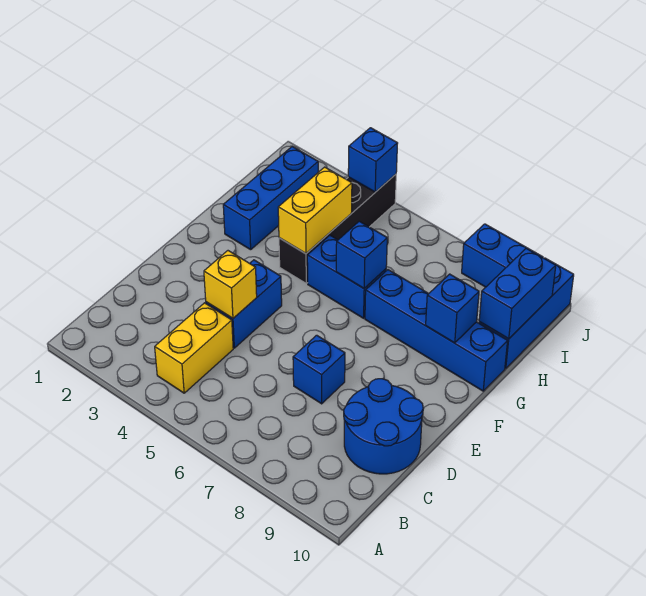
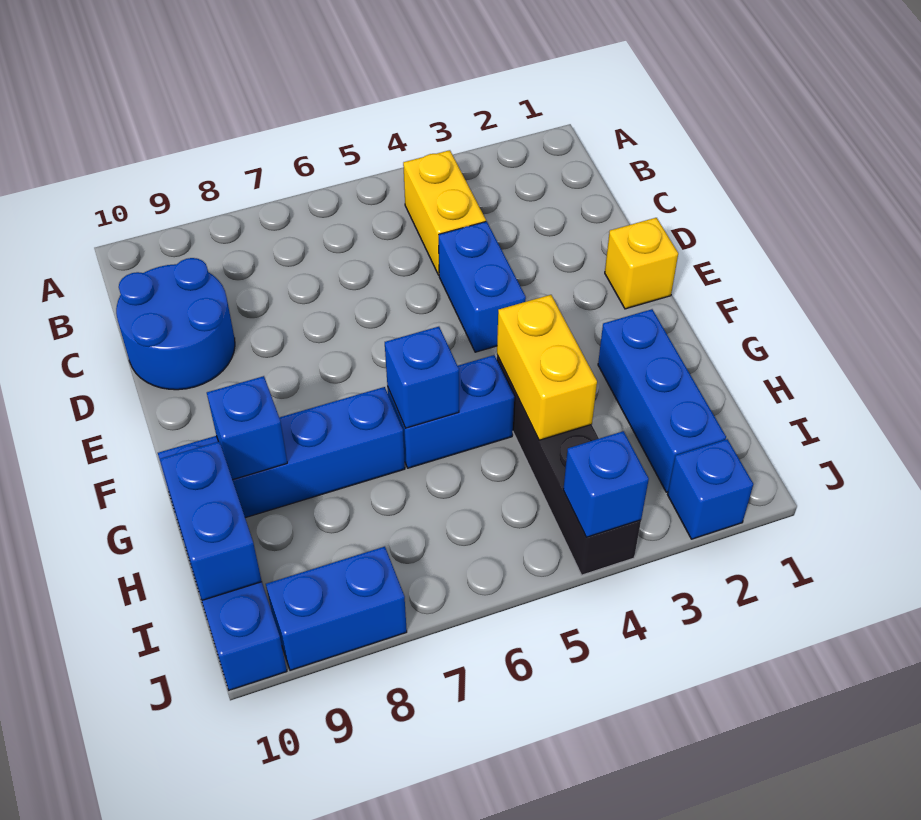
yellow 1x1 brick [204,251,257,318] -> yellow 1x1 brick moved to [605,218,678,309]
blue 1x1 brick [293,335,345,404] -> blue 1x1 brick moved to [668,439,753,539]

